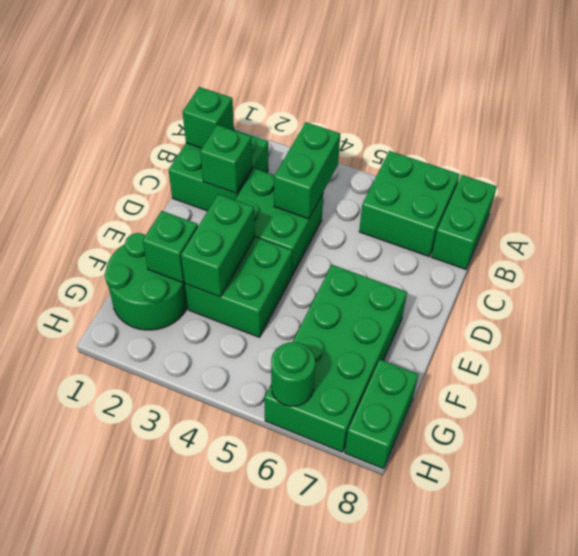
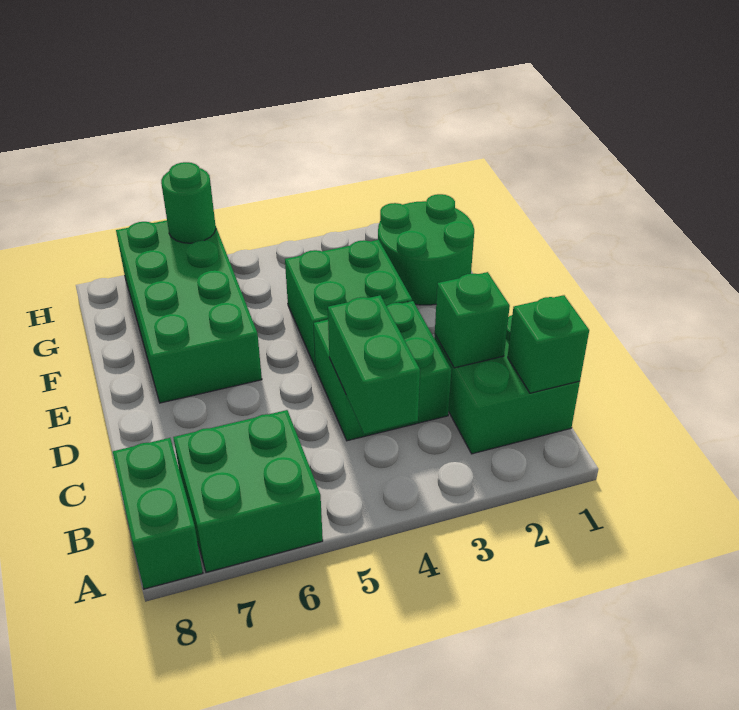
green 1x2 brick [181,194,255,297] -> none
green 1x1 brick [143,211,198,283] -> none
green 1x2 brick [345,359,419,469] -> none

